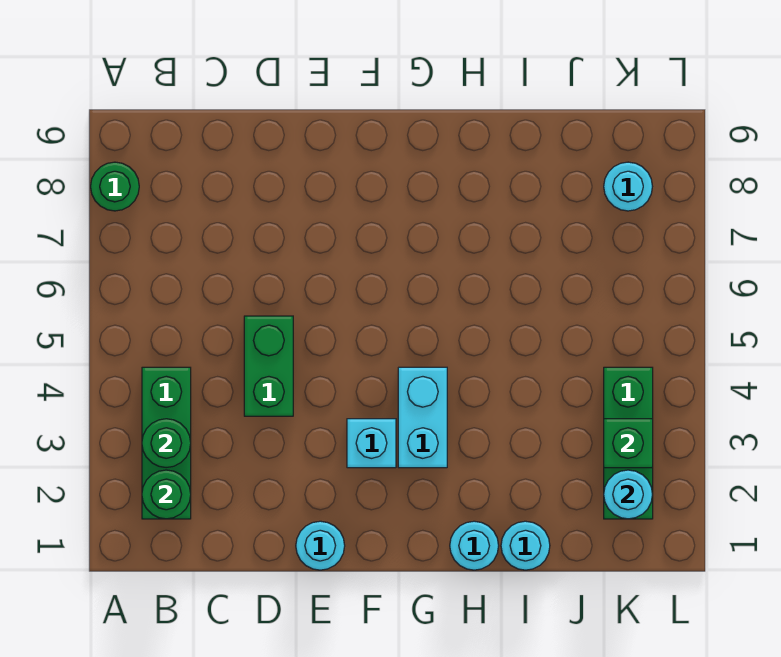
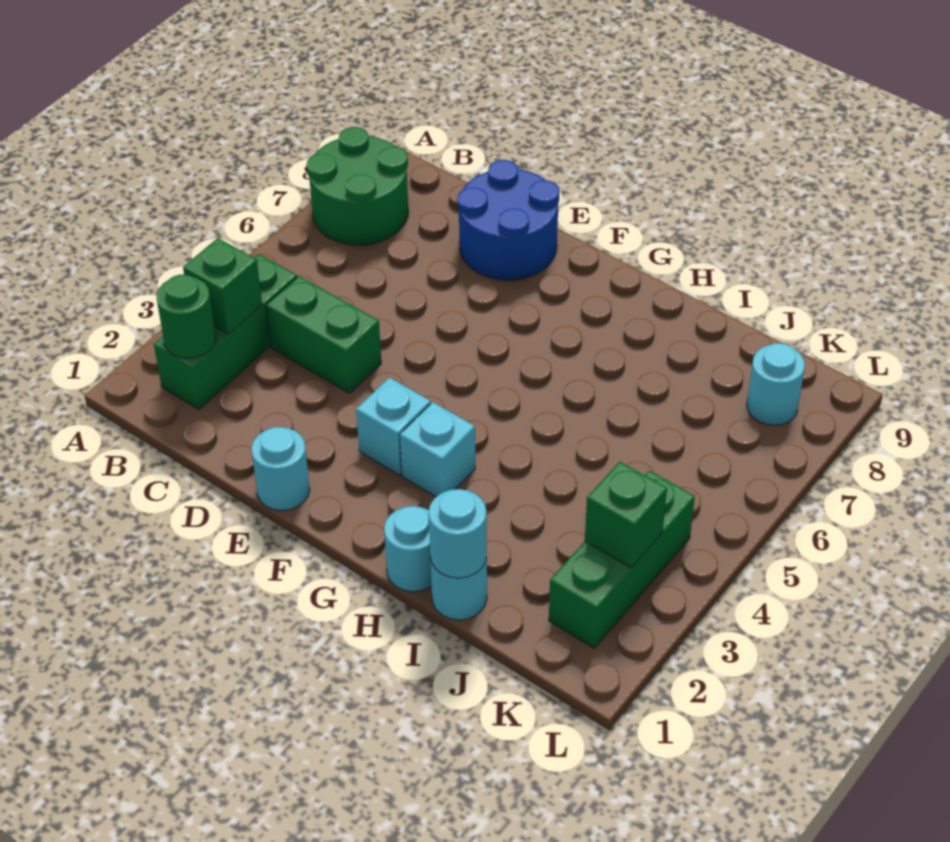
green 1x1 round brick [91,162,139,211] -> green 2x2 round brick [307,127,408,245]
green 1x1 round brick [142,419,191,468] -> green 1x1 brick [183,238,262,334]
green 1x2 brick [244,316,293,416] -> green 1x2 brick turned to [266,276,381,393]
none -> blue 2x2 round brick [457,160,560,280]
cyan 1x2 brick [398,367,447,468] -> cyan 1x1 brick [400,402,475,497]
cyan 1x1 round brick [604,470,653,519] -> cyan 1x1 round brick moved to [429,489,487,578]

